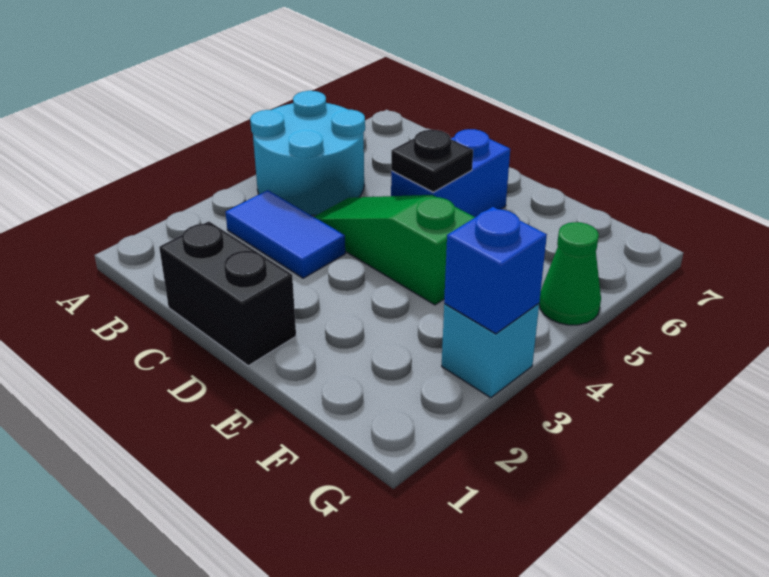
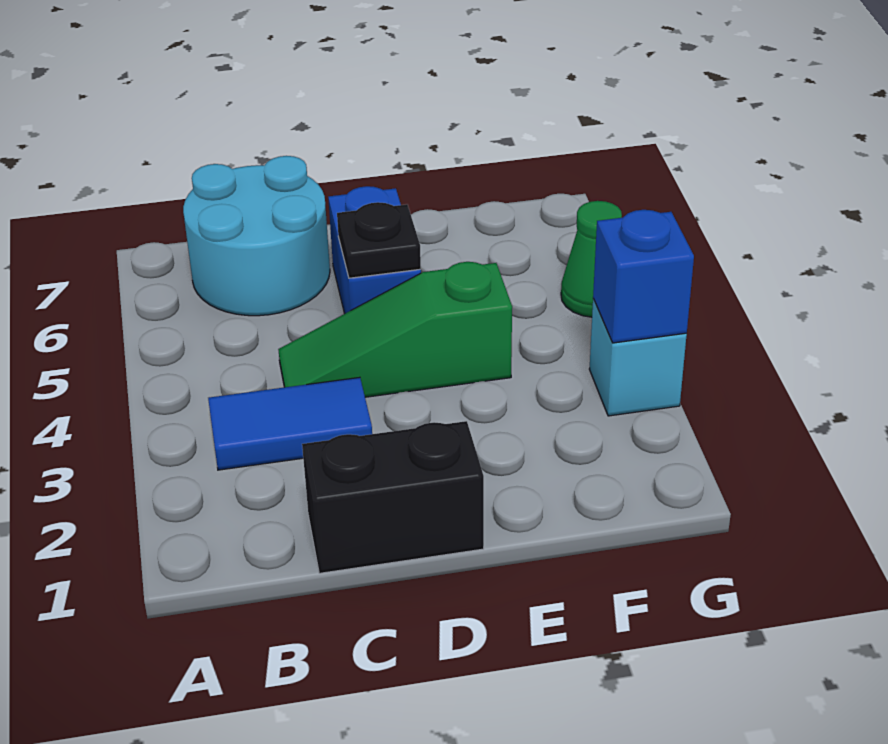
cyan 2x2 round brick [250,91,365,215] -> cyan 2x2 round brick moved to [183,156,330,316]

